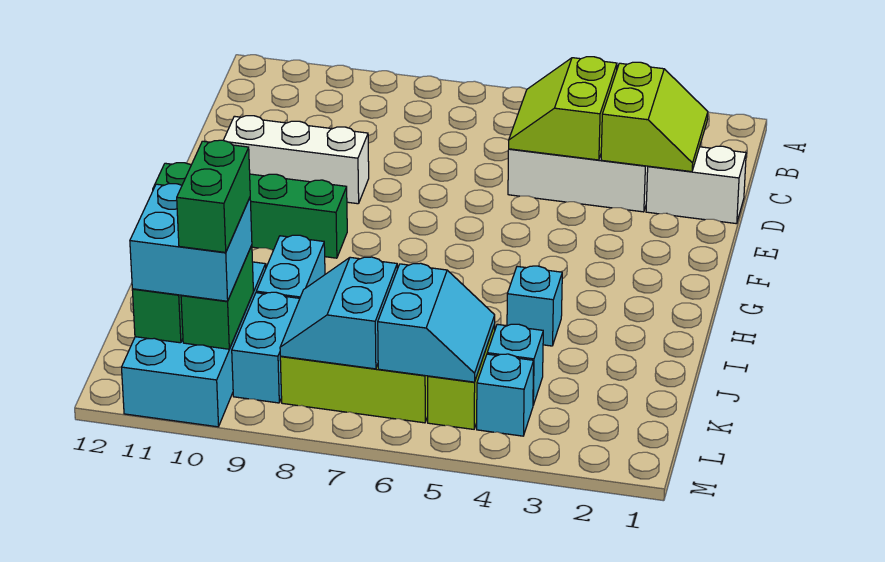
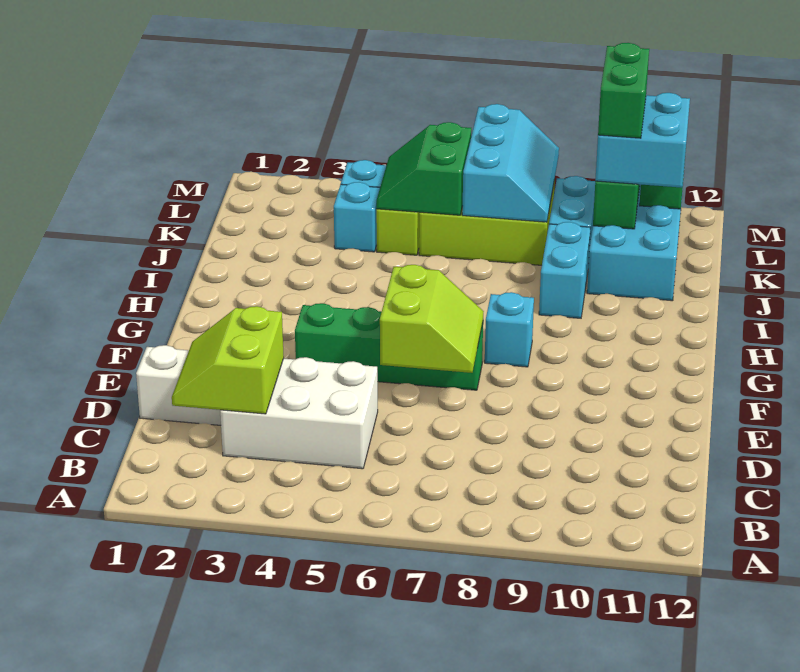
lime 2x2 slope [509,57,617,160] -> lime 2x2 slope moved to [380,265,484,373]
white 1x3 brick [223,116,369,204] -> none
green 1x4 brick [153,163,347,258] -> green 1x4 brick moved to [295,303,483,390]
cyan 1x1 brick [507,266,562,346] -> cyan 1x1 brick moved to [485,292,534,367]
cyan 2x2 slope [378,263,495,382] -> green 2x2 slope [376,122,471,215]
cyan 2x2 slope [280,257,397,369] -> cyan 2x3 slope [462,104,559,222]

